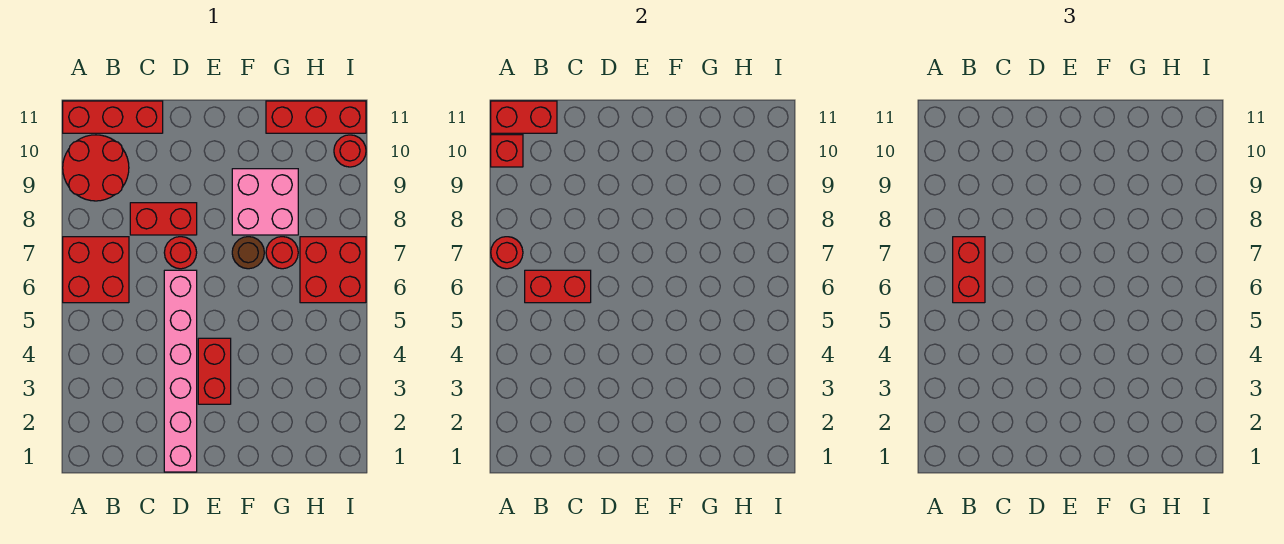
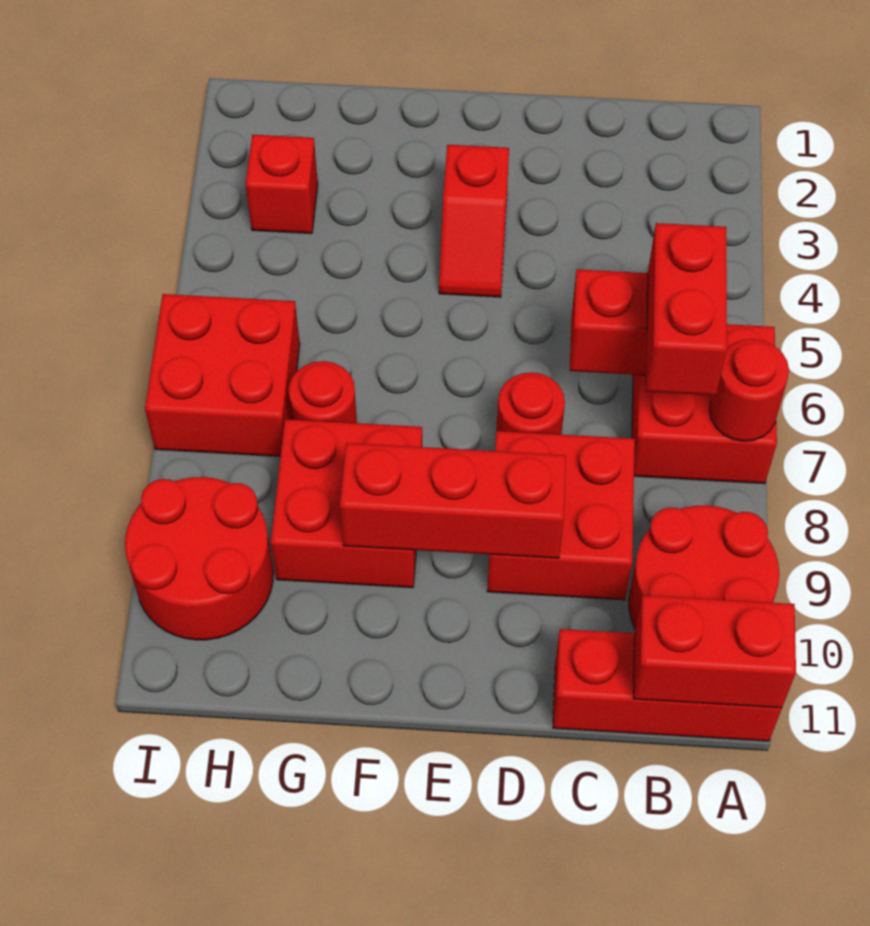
red 1x1 brick [491,135,523,167] -> red 1x1 brick moved to [246,135,318,234]
red 1x2 brick [130,203,197,235] -> red 2x2 brick [487,431,635,600]
pink 1x6 brick [164,270,197,472] -> none
red 1x2 brick [198,338,231,404] -> red 1x2 slope [439,145,509,297]
brown 1x1 round brick [232,237,264,269] -> none
pink 2x2 brick [232,169,298,235] -> red 2x2 brick [271,419,422,588]
red 1x3 brick [266,101,366,133] -> red 1x3 brick moved to [340,443,566,558]
red 1x1 round brick [334,135,366,167] -> red 2x2 round brick [125,477,273,640]

